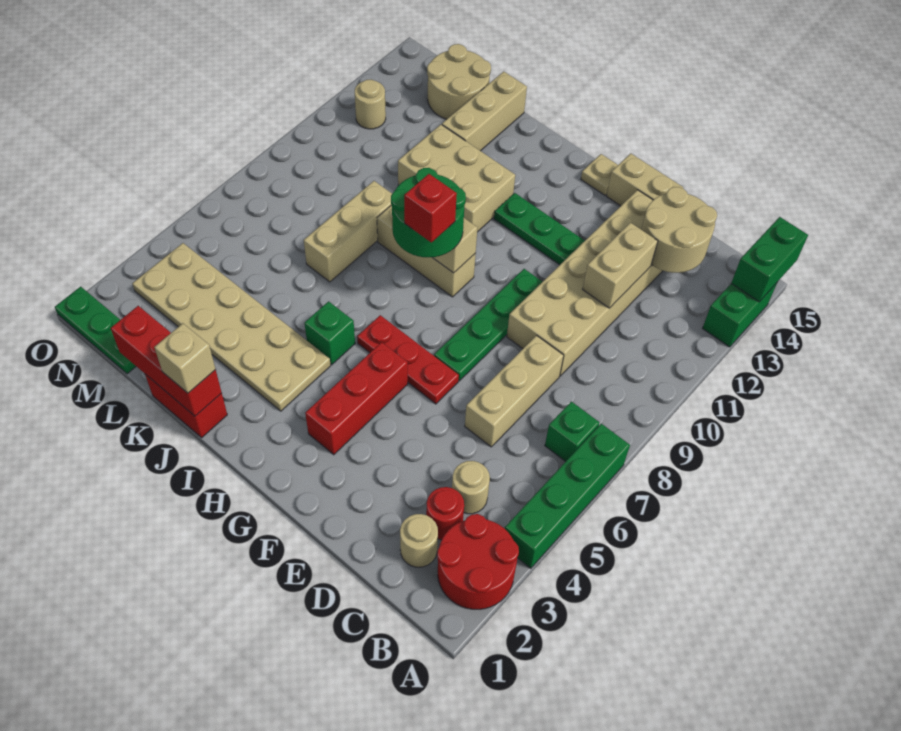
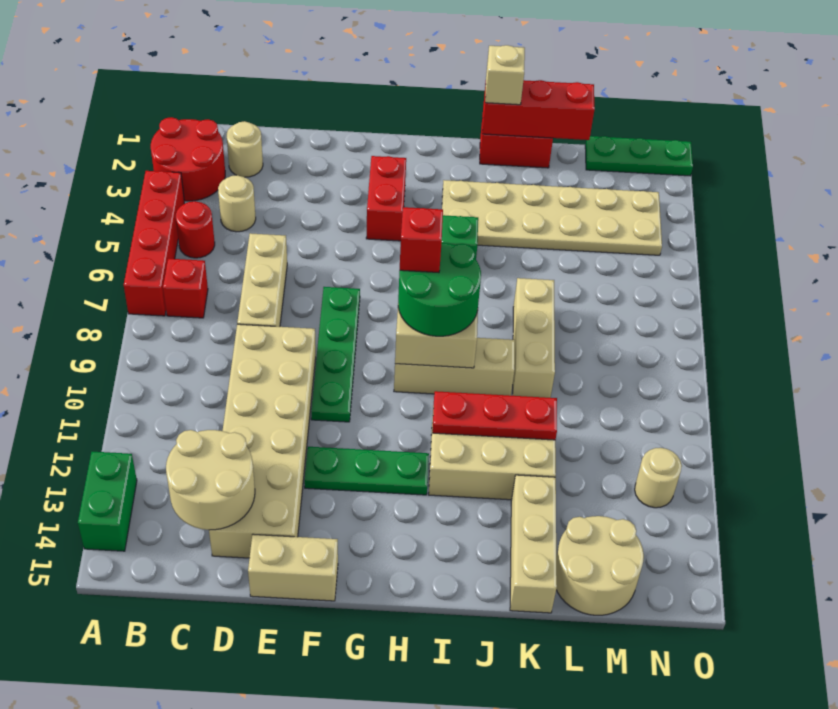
green 1x4 brick [505,424,630,568] -> red 1x4 brick [124,171,184,316]
green 1x2 brick [731,217,808,302] -> none
green 1x1 brick [545,401,600,462] -> red 1x1 brick [163,259,208,318]
red 1x1 round brick [426,487,464,540] -> red 1x1 round brick moved to [176,201,215,258]
tan 1x2 brick [583,223,658,308] -> none
red 1x3 plate [357,315,459,404] -> red 1x3 plate moved to [432,391,557,440]
red 1x3 brick [305,342,408,455] -> red 1x2 brick [366,156,406,241]
tan 1x1 plate [581,154,618,195] -> none

